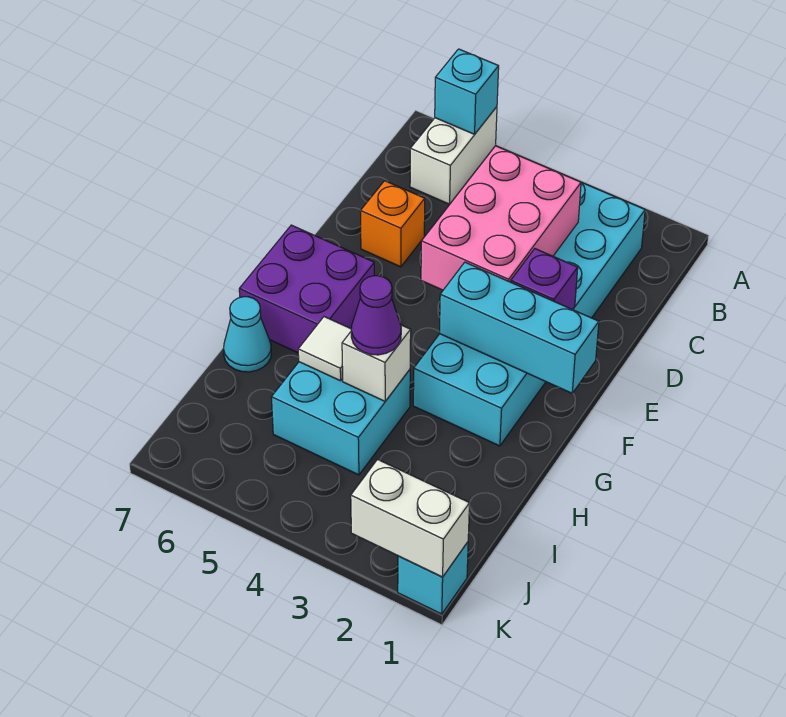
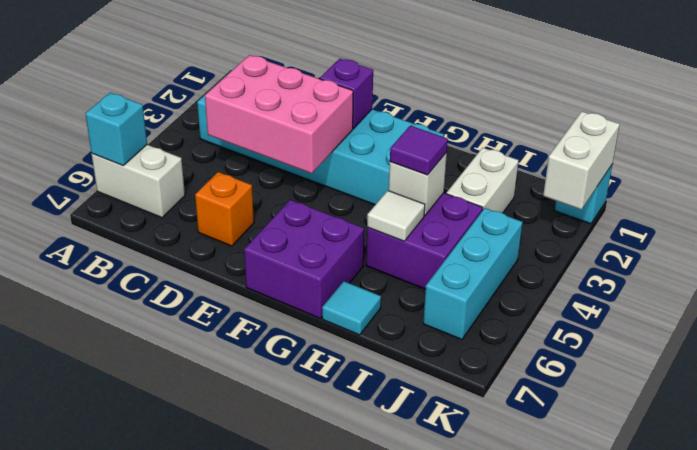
cyan 1x3 brick [439,262,599,393] -> cyan 1x3 brick moved to [423,208,523,340]
cyan 2x2 brick [271,362,410,475] -> purple 2x2 brick [366,193,483,289]
purple 1x1 cone [351,276,401,355] -> purple 1x1 tile [390,126,448,175]
cyan 1x1 cone [224,297,271,372] -> cyan 1x1 tile [322,281,381,335]
none -> white 1x2 brick [446,148,519,213]

